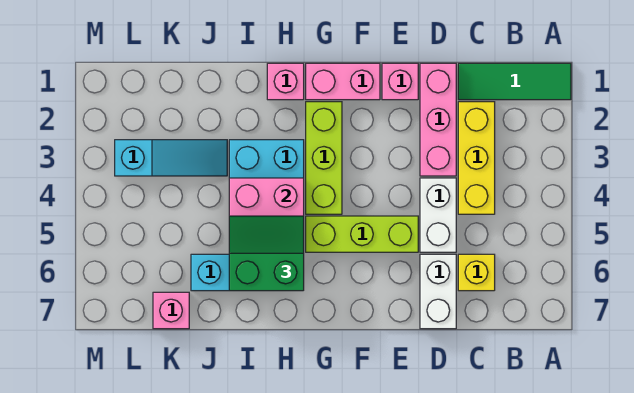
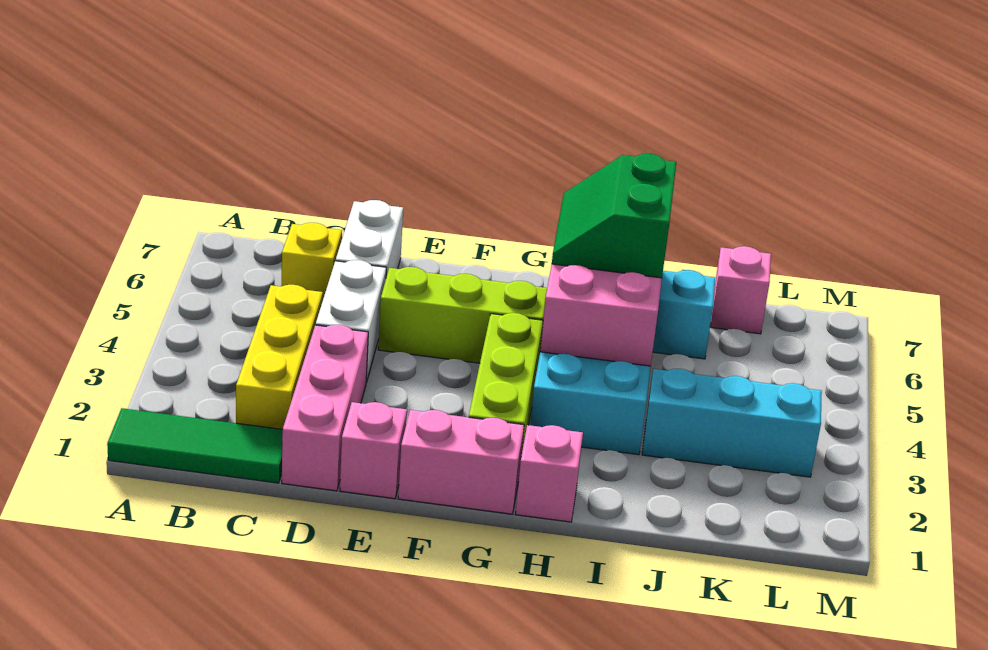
green 2x2 slope [229,216,304,291] -> green 2x2 slope turned to [552,154,676,278]
cyan 1x3 slope [115,140,227,176] -> cyan 1x3 brick [642,369,822,477]

